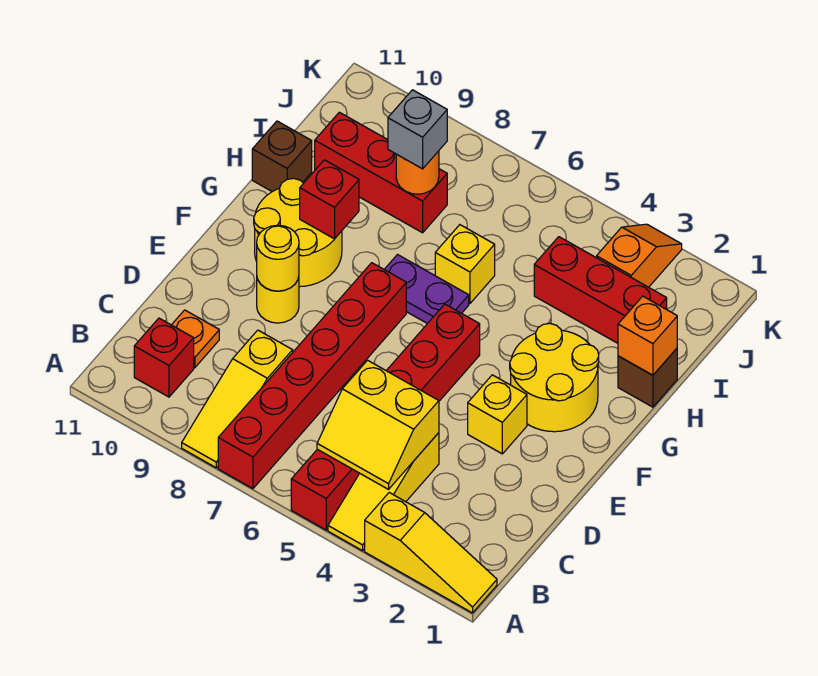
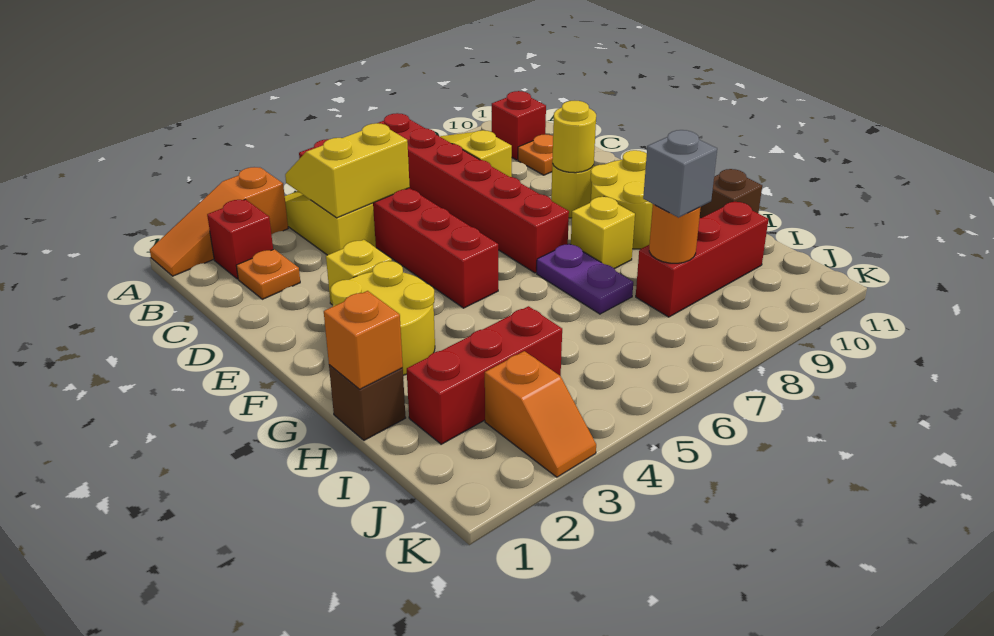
yellow 1x3 slope [365,493,497,613] -> orange 1x3 slope [150,167,288,276]
none -> orange 1x1 plate [236,249,300,299]
purple 1x2 plate [384,255,469,324] -> purple 1x2 plate turned to [537,244,633,314]
red 1x1 brick [300,160,359,239] -> red 1x1 brick moved to [207,199,273,279]
yellow 1x1 brick [435,225,495,303] -> yellow 1x1 brick moved to [571,197,635,269]

